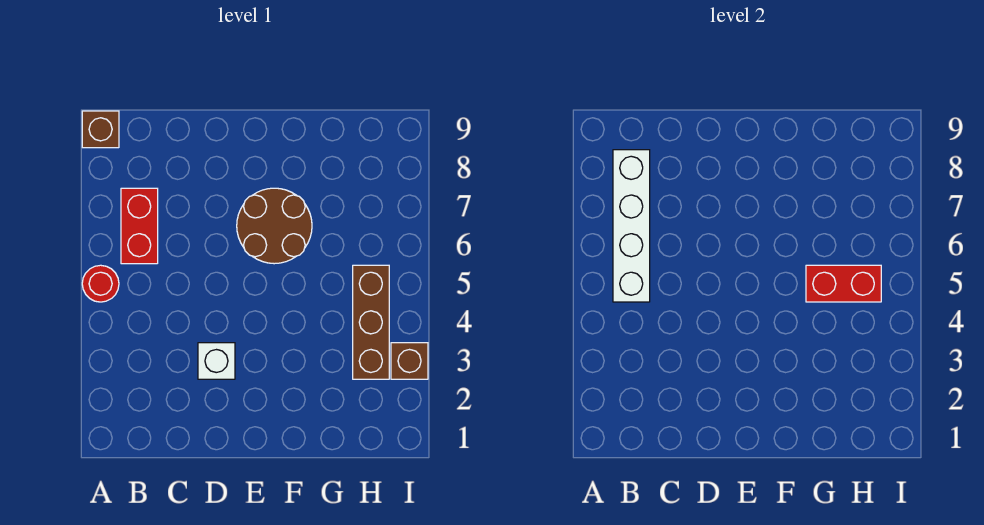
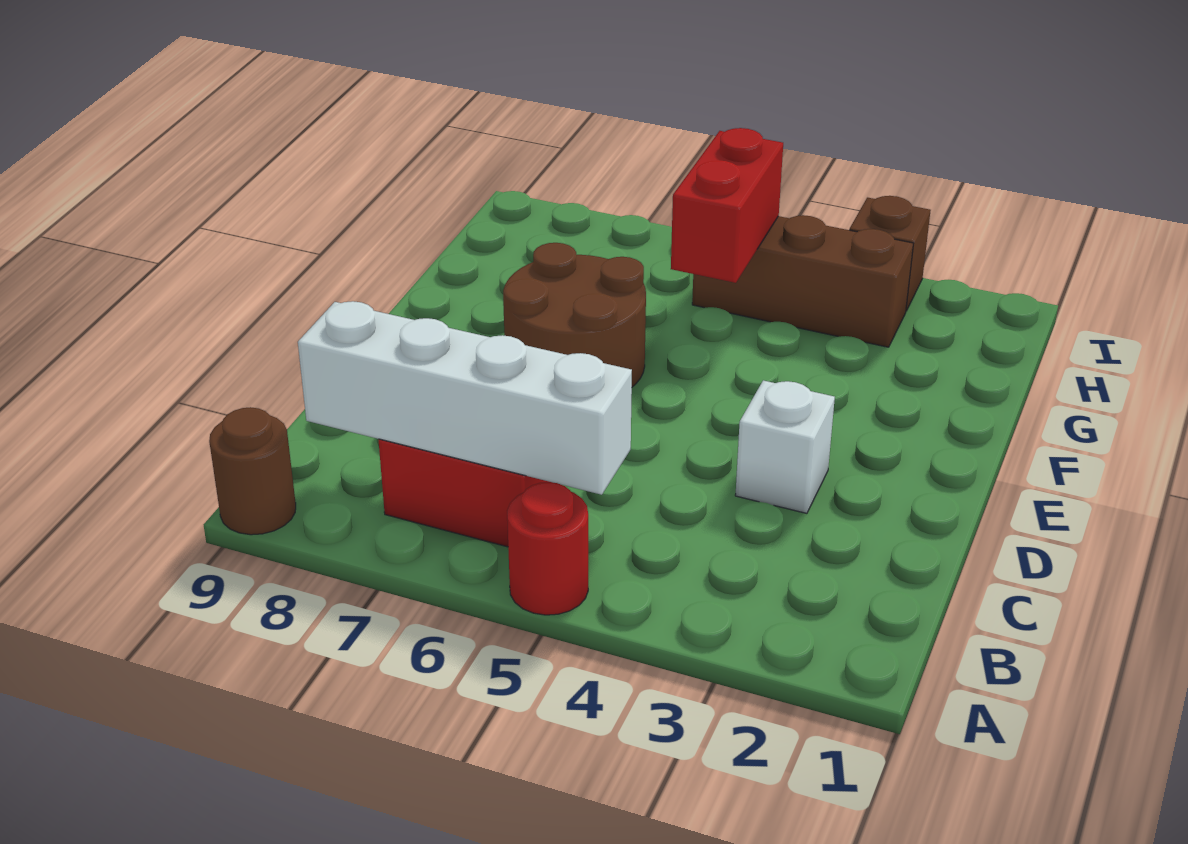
brown 1x1 brick [82,111,119,148] -> brown 1x1 round brick [209,407,296,535]

